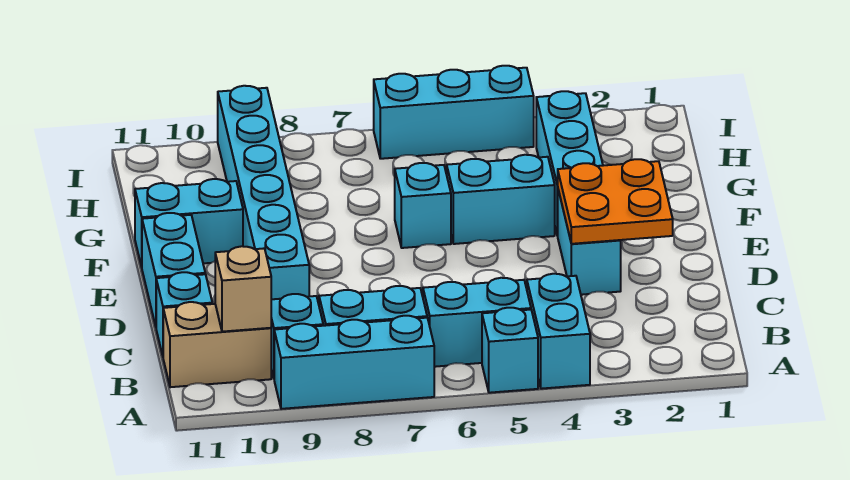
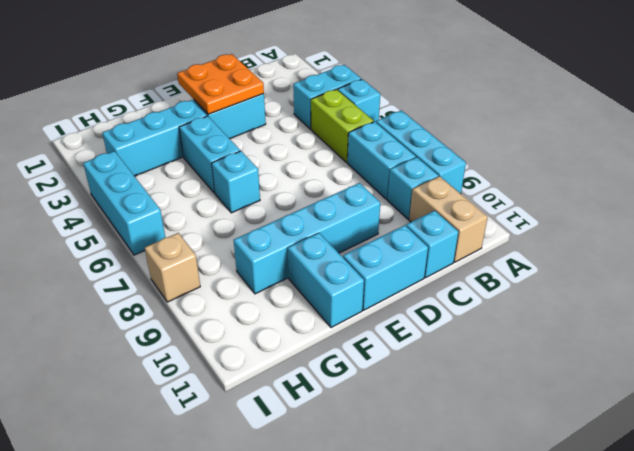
cyan 1x2 brick [423,278,531,367] -> lime 1x2 brick [311,89,374,162]
tan 1x1 brick [215,246,271,332] -> tan 1x1 brick moved to [145,233,200,302]
cyan 1x6 brick [218,86,309,299] -> cyan 1x4 brick [234,183,380,294]

